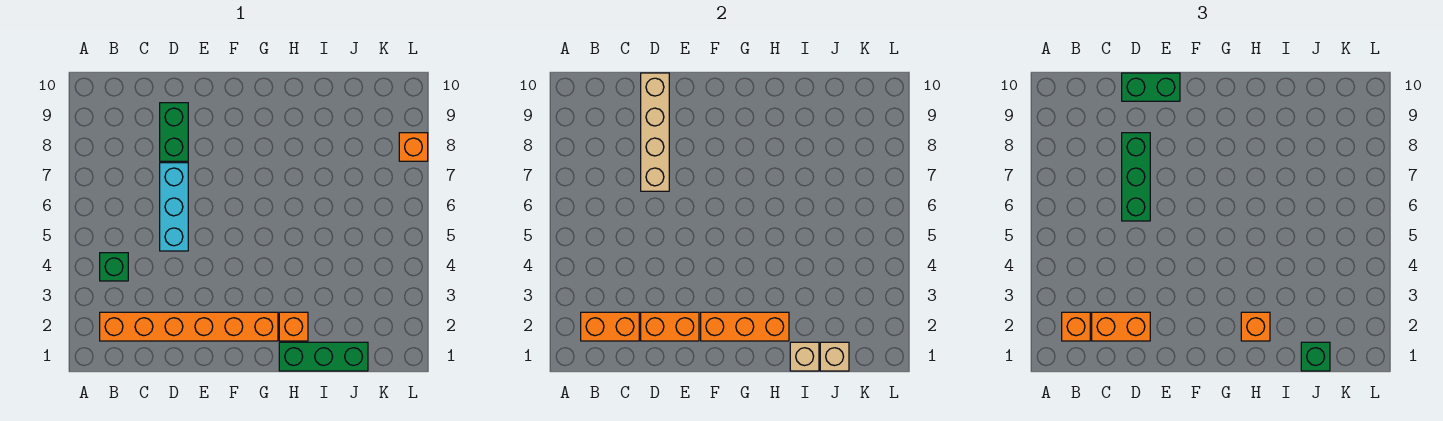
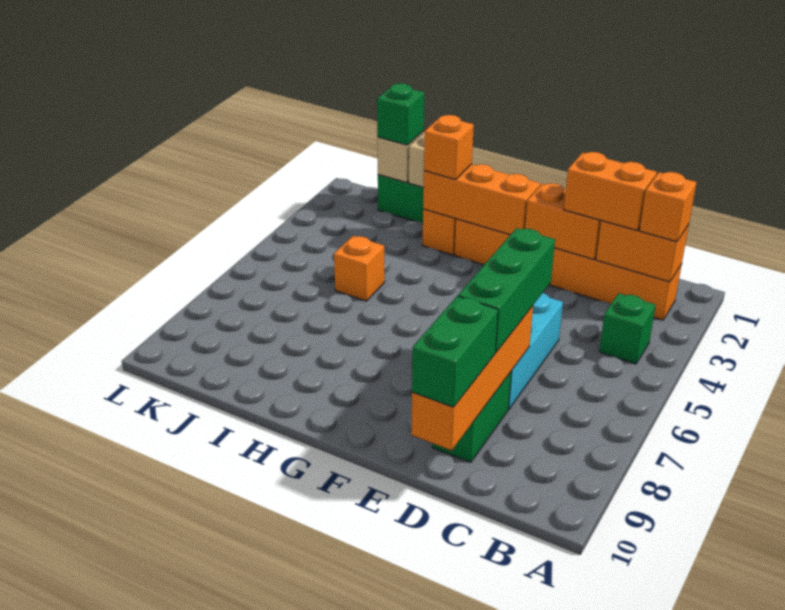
tan 1x4 brick [641,73,669,191] -> orange 1x4 brick [411,306,533,450]
green 1x2 brick [1122,73,1180,101] -> green 1x2 brick turned to [412,296,498,407]
orange 1x1 brick [399,133,428,161] -> orange 1x1 brick moved to [334,236,385,301]

